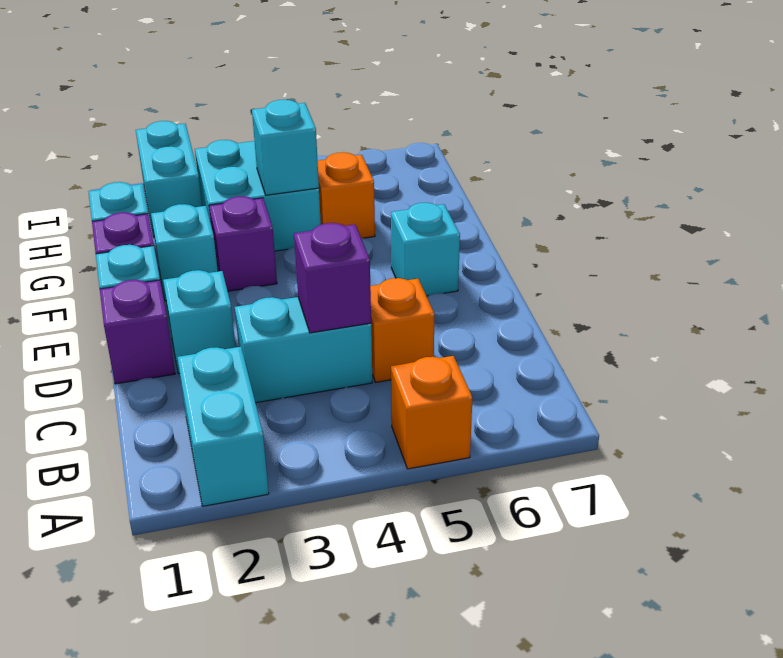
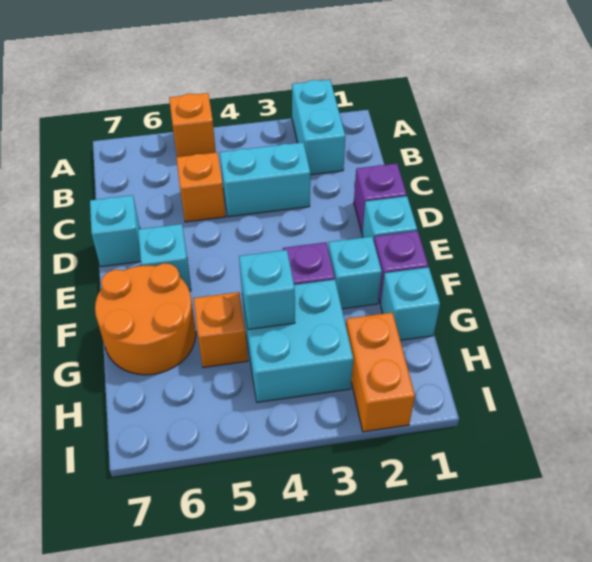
purple 1x1 brick [294,223,371,333] -> none
cyan 1x1 brick [163,270,235,374] -> cyan 1x1 brick moved to [90,195,141,267]
none -> orange 2x2 round brick [95,263,196,375]
cyan 1x2 brick [136,121,202,237] -> orange 1x2 brick [346,312,415,432]

